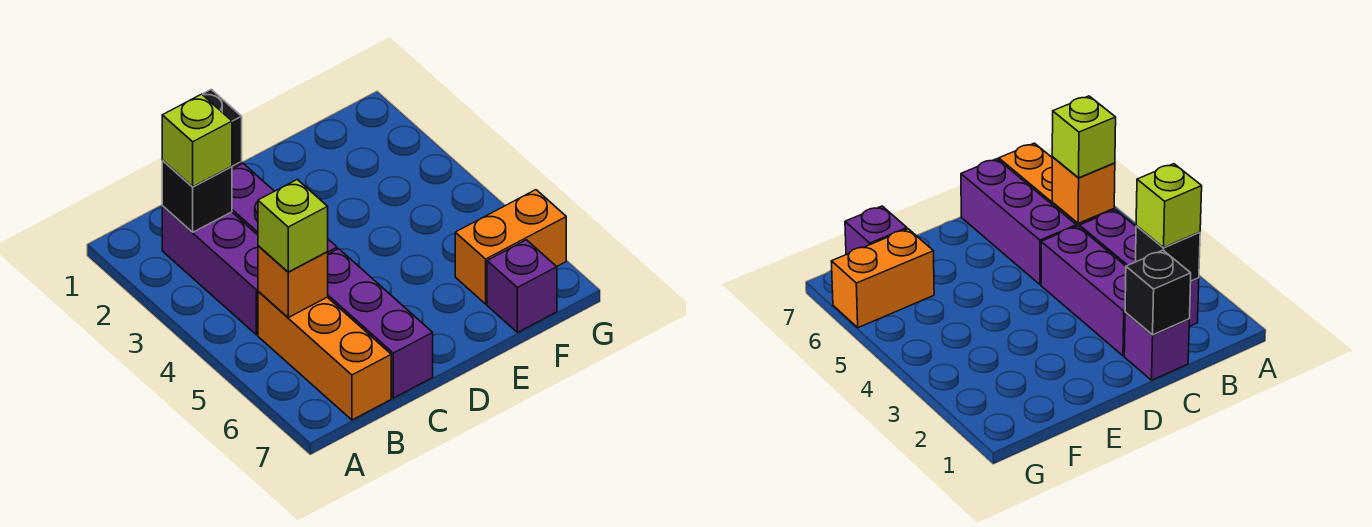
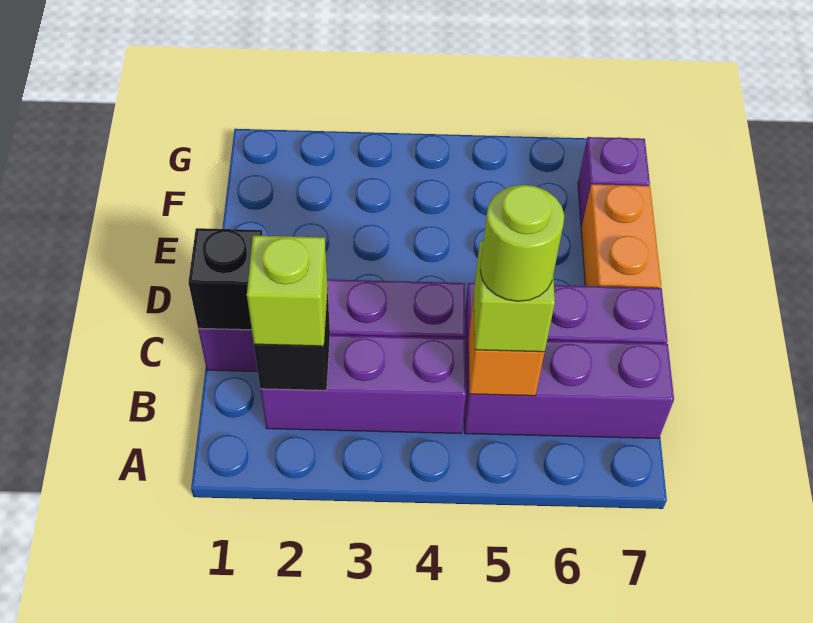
orange 1x3 brick [258,291,391,420] -> purple 1x3 brick [464,340,674,438]
none -> lime 1x1 round brick [480,185,564,301]
orange 1x2 brick [455,190,566,304] -> orange 1x2 brick moved to [581,184,661,288]

